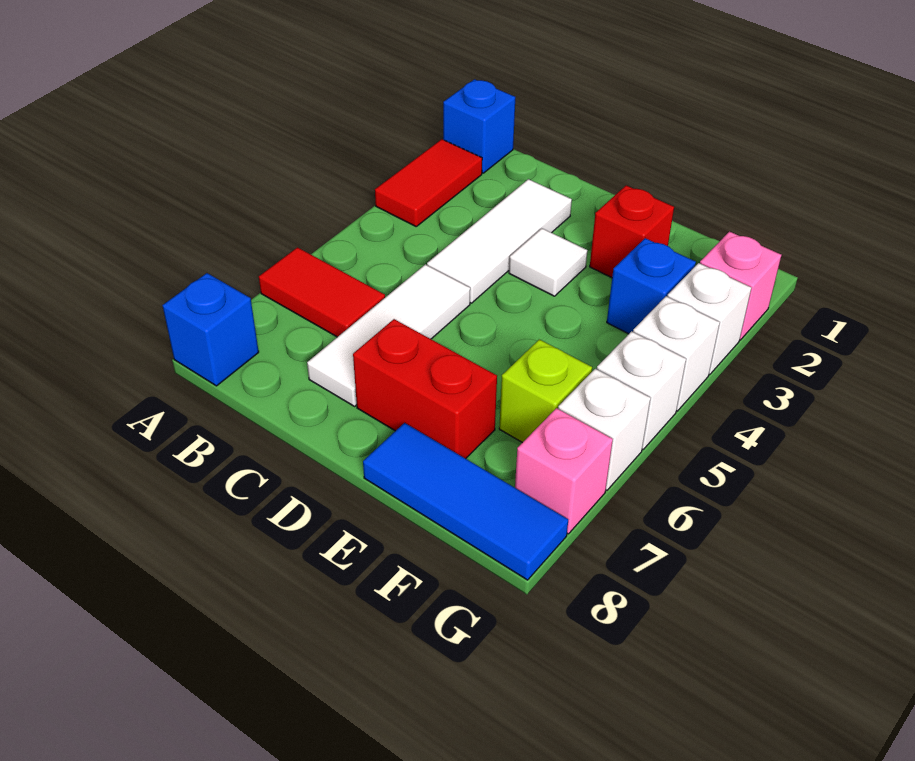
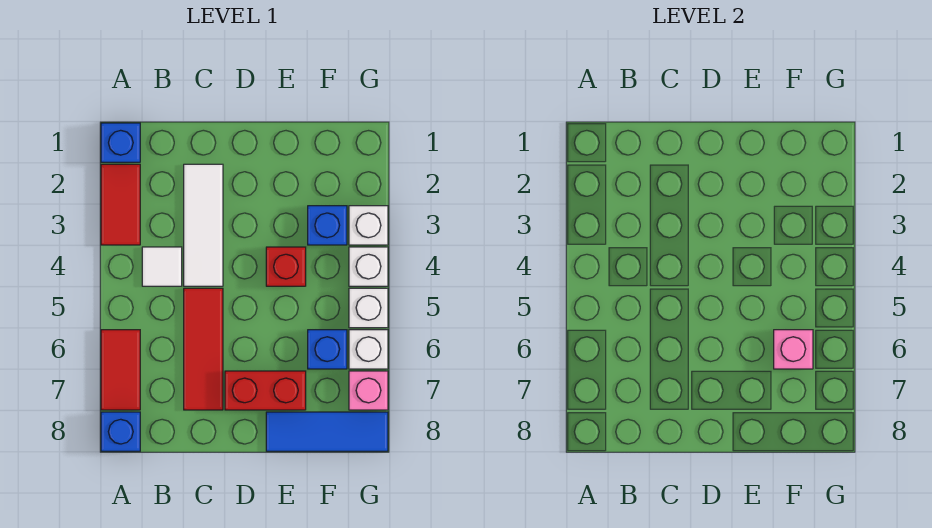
red 1x2 tile [259,247,385,337] -> red 1x2 tile turned to [101,330,140,410]
white 1x3 tile [307,264,470,406] -> red 1x3 tile [184,288,223,410]
white 1x1 tile [509,229,588,296] -> white 1x1 tile moved to [142,247,182,286]
red 1x1 brick [590,185,674,278] -> red 1x1 brick moved to [266,247,306,286]
lime 1x1 brick [499,339,592,443] -> blue 1x1 brick [308,330,347,369]
pink 1x1 brick [700,232,781,340] -> pink 1x1 brick moved to [774,330,813,369]

